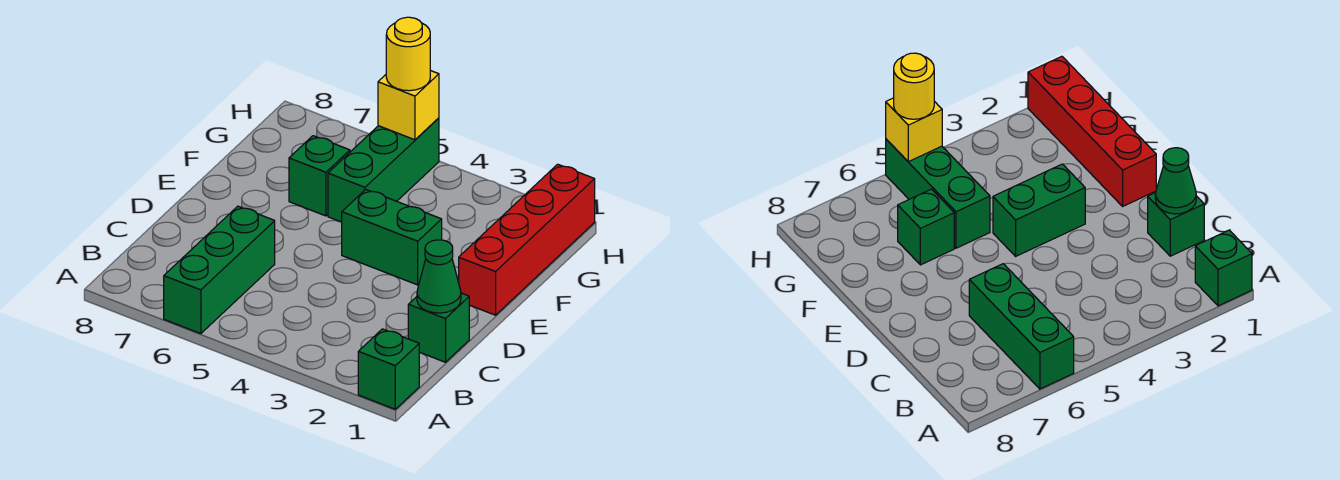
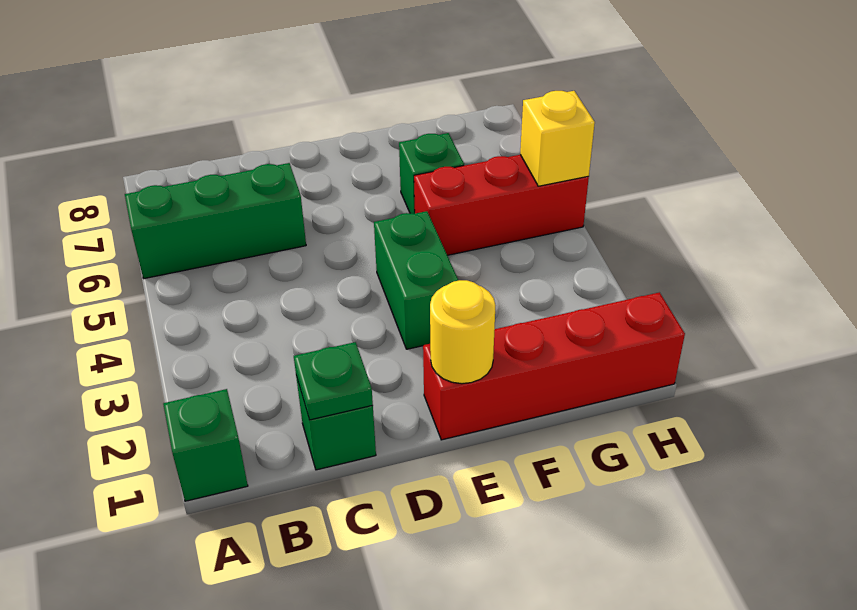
green 1x1 cone [417,240,461,313] -> green 1x1 plate [294,342,373,420]
green 1x3 brick [328,118,439,222] -> red 1x3 brick [414,155,589,255]
yellow 1x1 round brick [386,17,430,91] -> yellow 1x1 round brick moved to [430,280,496,384]

